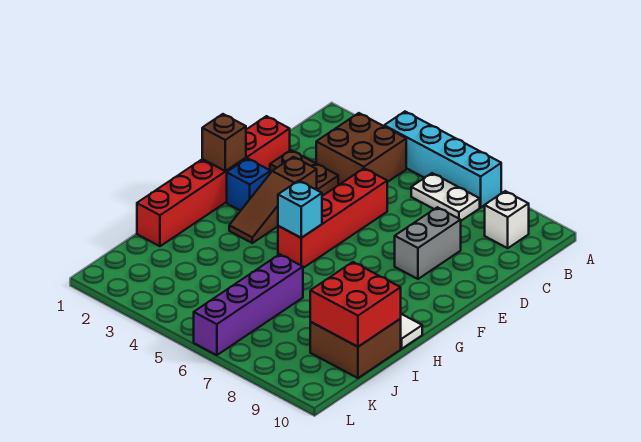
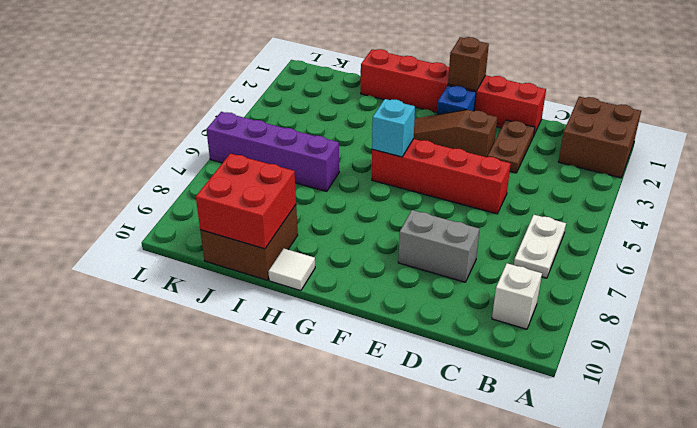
cyan 1x4 brick [384,112,501,208] -> none
brown 2x2 brick [316,113,406,185] -> brown 2x2 brick moved to [558,97,641,178]

